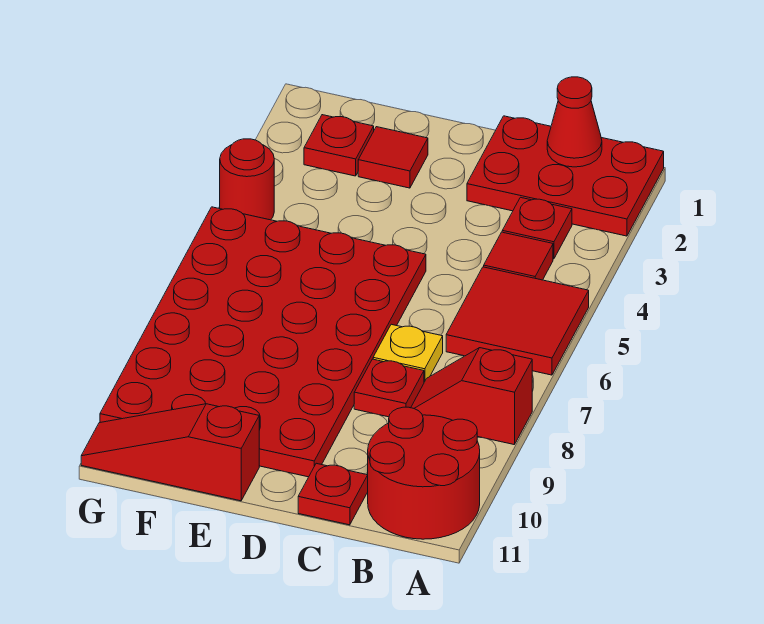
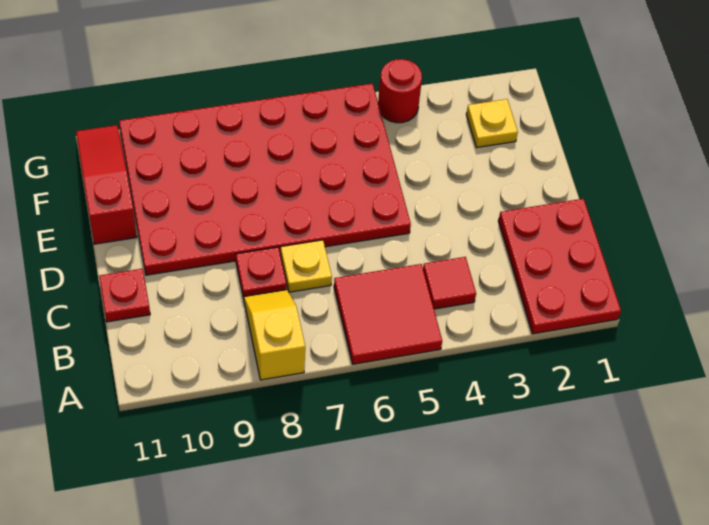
red 1x2 slope [411,348,532,445] -> yellow 1x2 slope [244,290,305,380]
red 2x2 round brick [368,407,480,539] -> none
red 1x1 cone [547,77,602,167] -> none
red 1x1 plate [502,197,572,259] -> none
red 1x1 tile [358,127,428,188] -> none
red 1x1 plate [304,115,374,176] -> yellow 1x1 plate [466,99,518,148]

